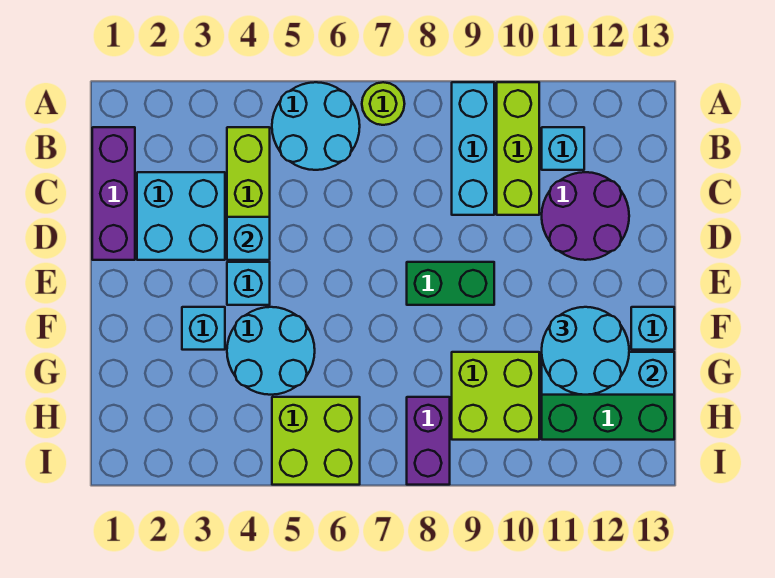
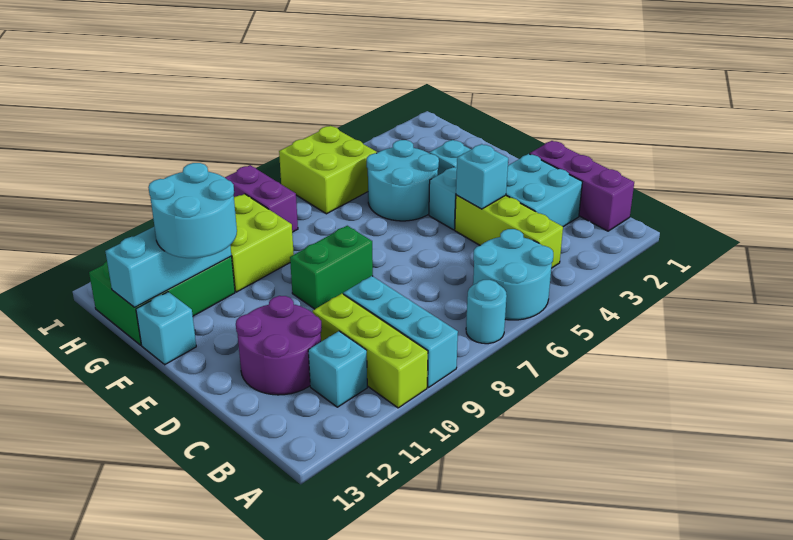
lime 1x1 round brick [362,82,405,125] -> cyan 1x1 round brick [466,280,507,344]

